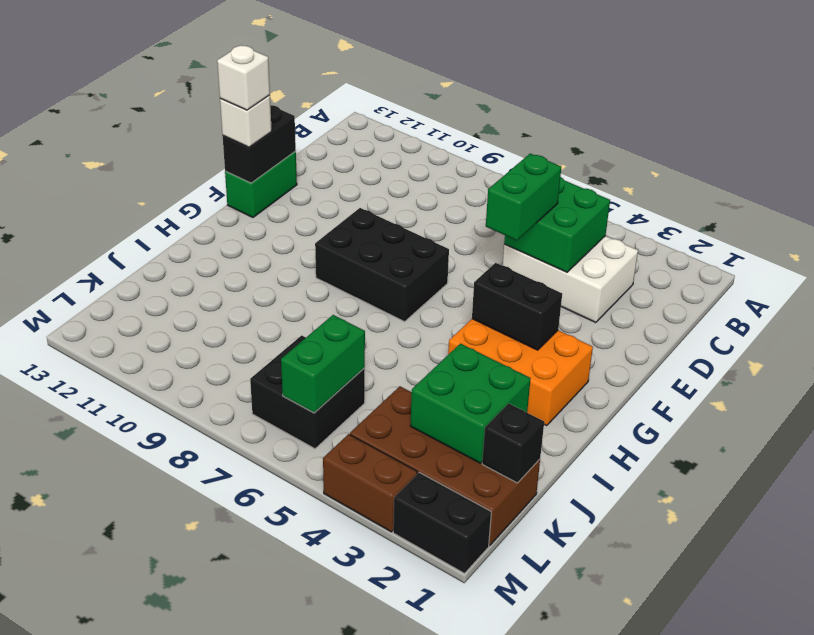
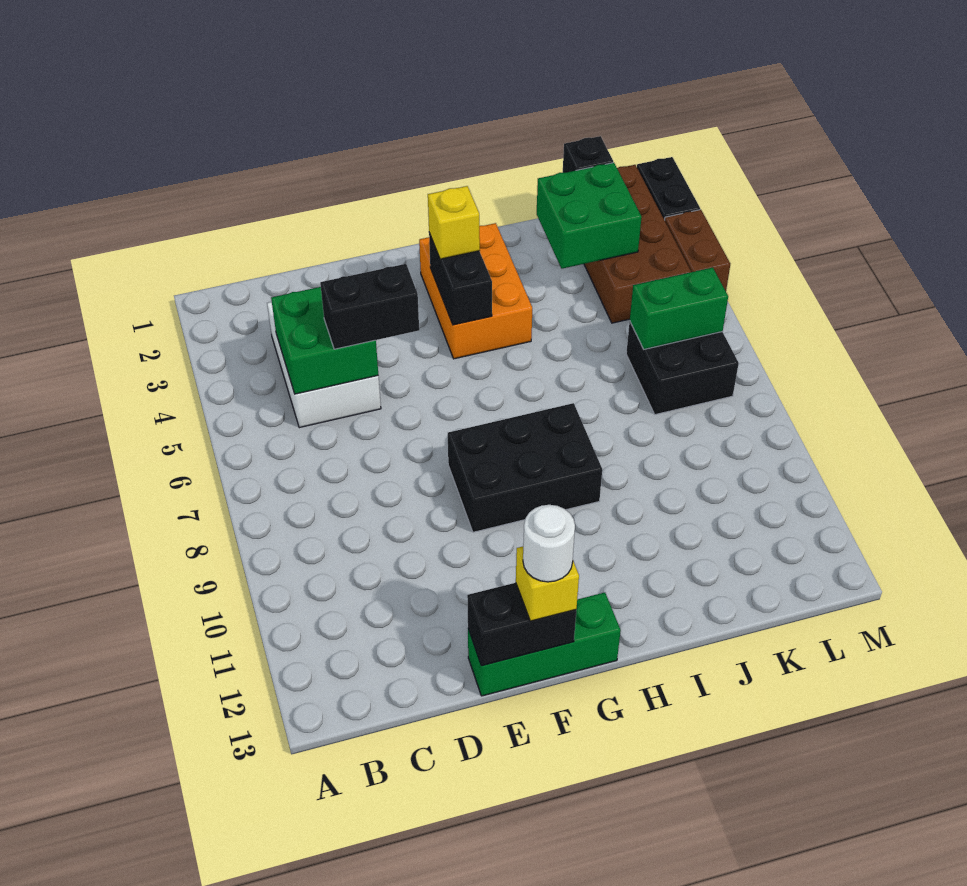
green 1x2 brick [486,154,561,241] -> black 1x2 brick [320,264,419,349]
green 1x2 brick [225,151,297,217] -> green 1x3 brick [468,593,621,696]
black 2x3 brick [315,208,449,322] -> black 2x3 brick turned to [448,403,602,532]
white 1x1 brick [220,95,272,147] -> yellow 1x1 brick [516,547,579,621]
white 1x1 brick [217,45,270,110] -> white 1x1 round brick [523,505,575,582]
none -> yellow 1x1 brick [428,186,480,259]

